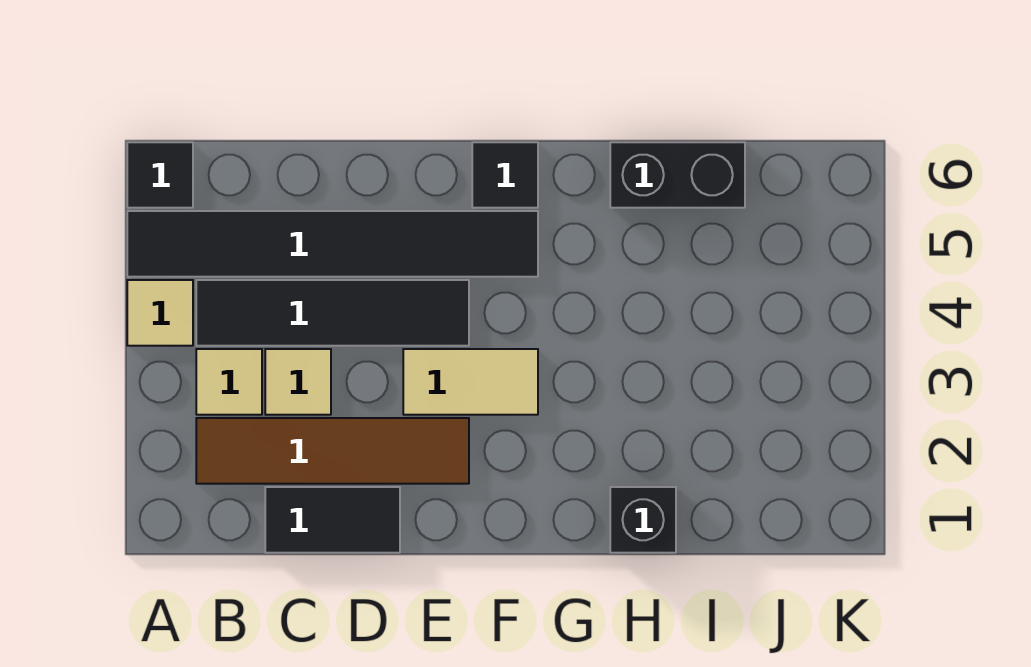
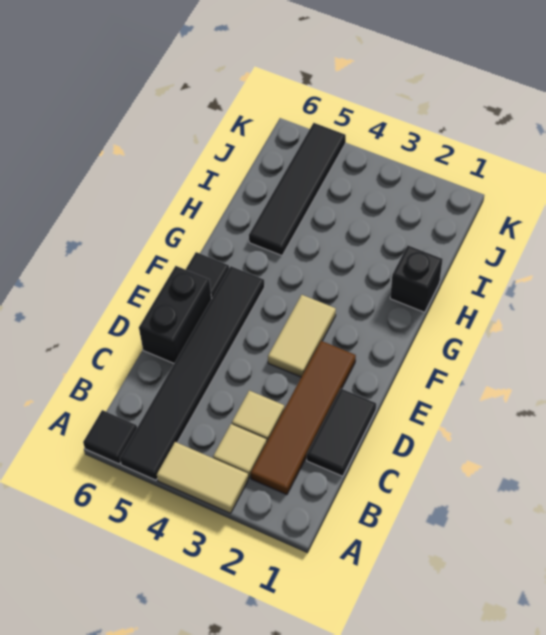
tan 1x1 tile [127,280,193,346] -> tan 1x2 tile [157,442,248,513]
black 1x4 tile [196,280,469,346] -> black 1x4 tile moved to [249,123,346,256]
black 1x2 brick [610,142,745,208] -> black 1x2 brick moved to [139,266,212,363]

